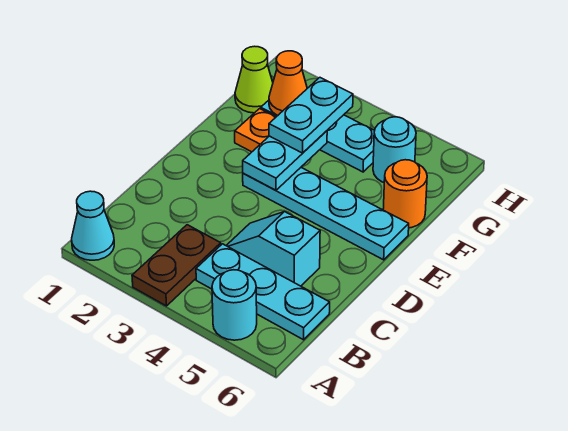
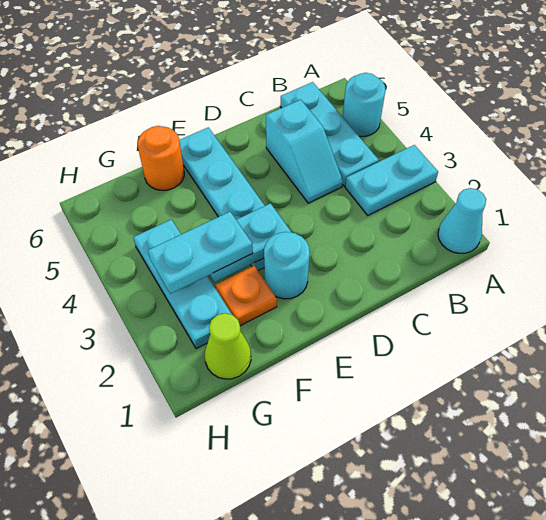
brown 1x2 plate [132,225,221,306] -> cyan 1x2 plate [345,145,438,215]
orange 1x1 cone [269,51,307,116] -> none
cyan 1x1 round brick [373,117,416,182] -> cyan 1x1 round brick moved to [264,232,310,299]

